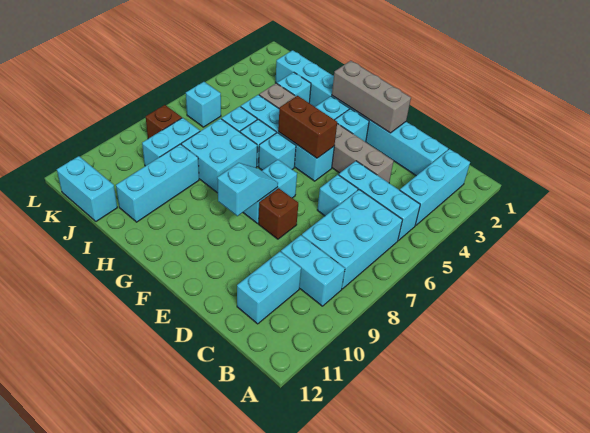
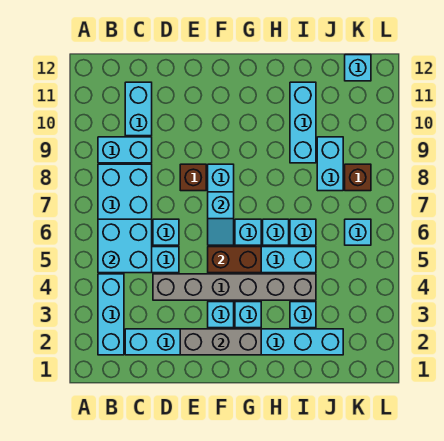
cyan 1x2 slope [217,163,278,216] -> cyan 1x2 slope moved to [208,192,234,245]
cyan 2x2 brick [181,119,257,193] -> cyan 2x2 brick moved to [98,219,152,273]
cyan 1x2 brick [57,156,117,221] -> cyan 1x1 brick [345,55,371,81]

